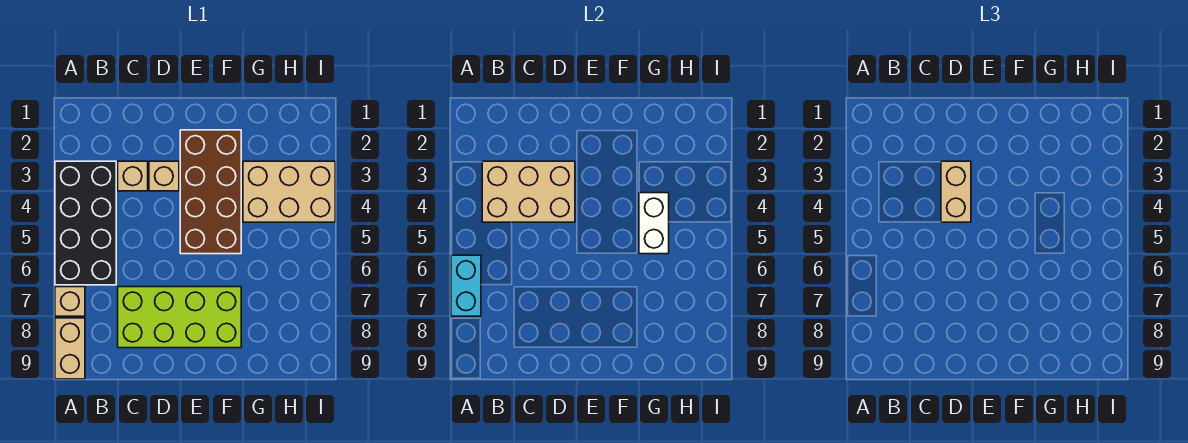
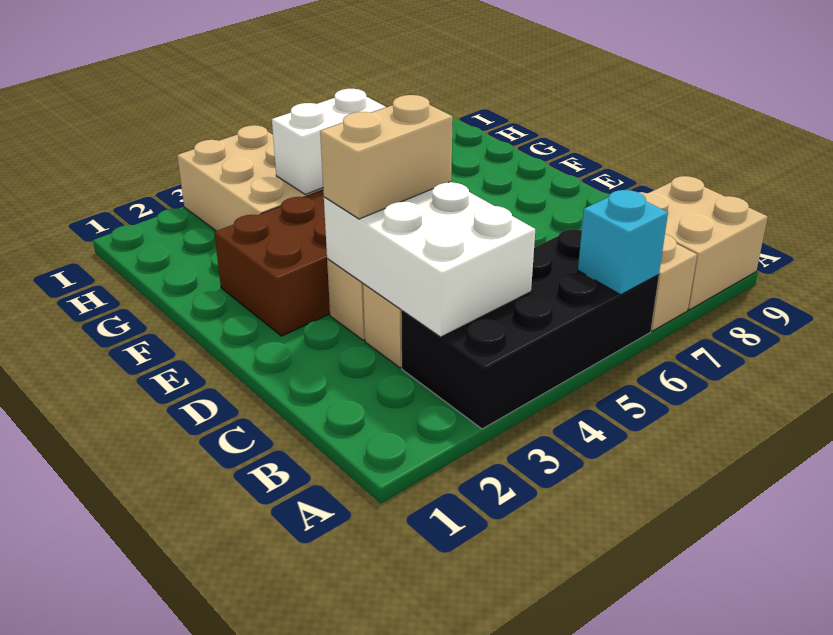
cyan 1x2 brick [451,255,481,316] -> cyan 1x1 brick [578,190,668,295]
tan 1x2 brick [55,318,85,379] -> tan 2x2 brick [642,176,768,310]
tan 2x3 brick [482,161,575,222] -> white 2x3 brick [324,182,535,337]
lime 2x4 brick [118,287,241,348] -> none

